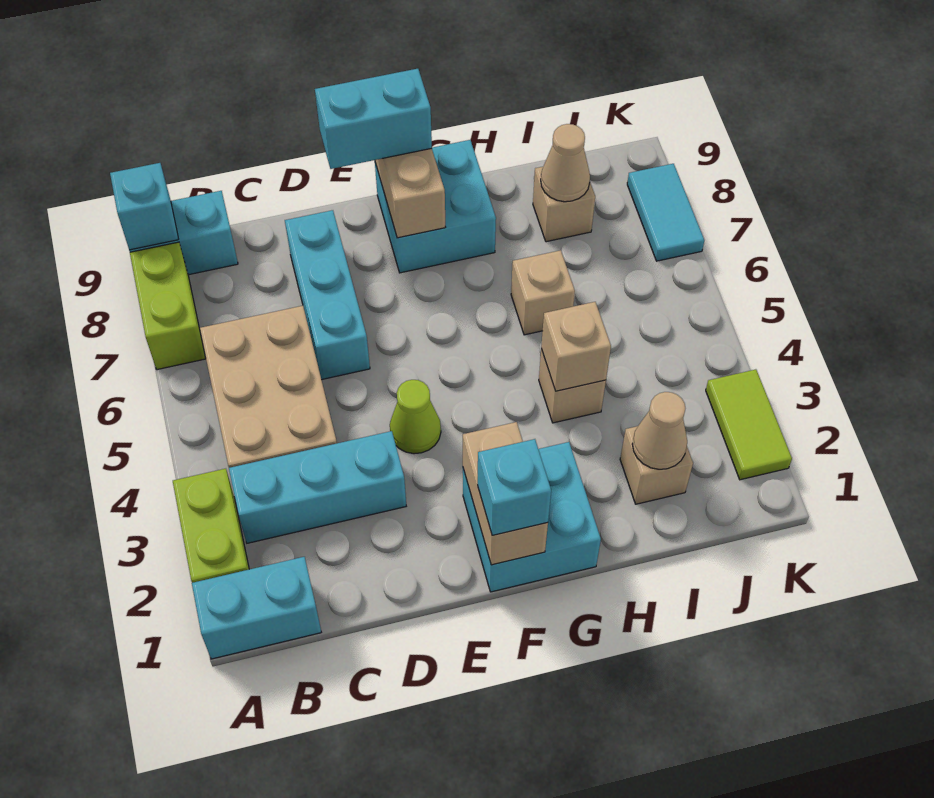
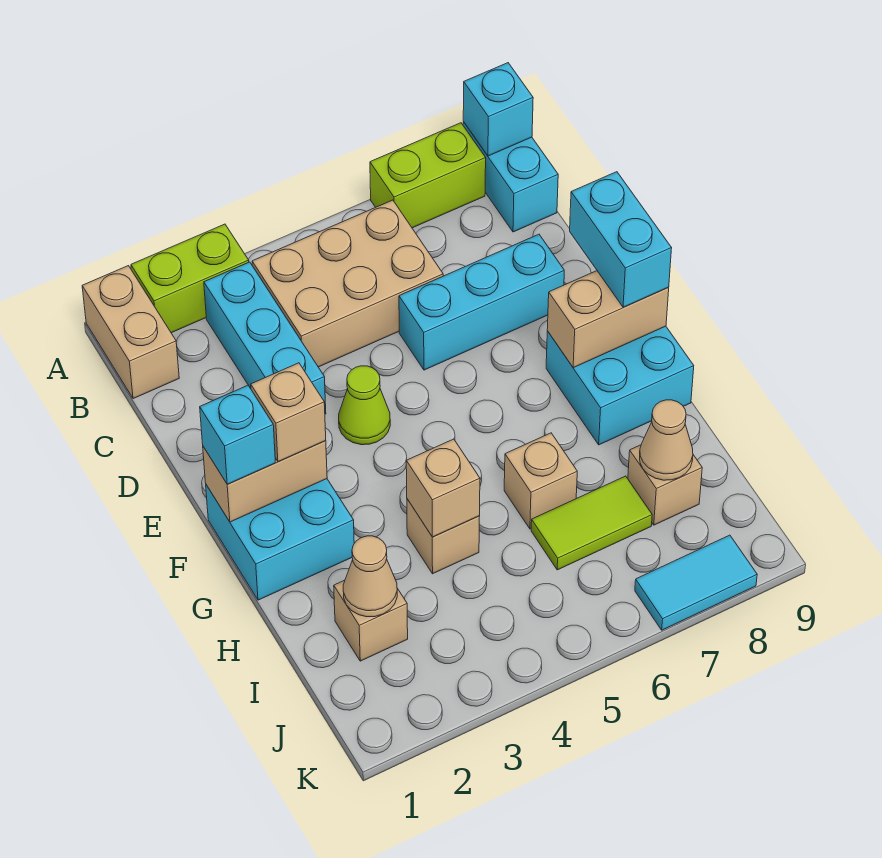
cyan 1x2 brick [192,557,321,659] -> tan 1x2 brick [82,266,179,399]
none -> tan 1x1 brick [251,363,326,462]
lime 1x2 tile [706,369,792,480] -> lime 1x2 tile moved to [531,476,652,570]

